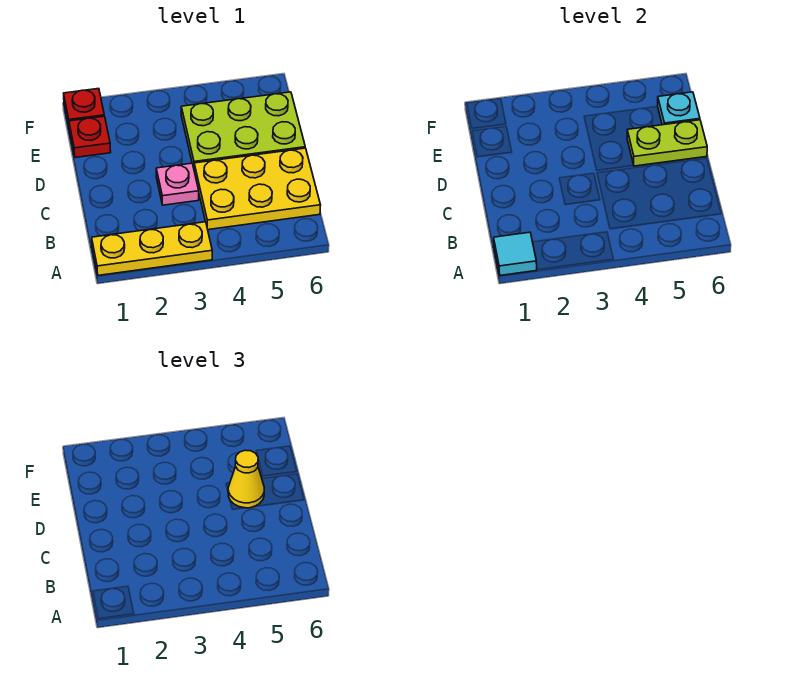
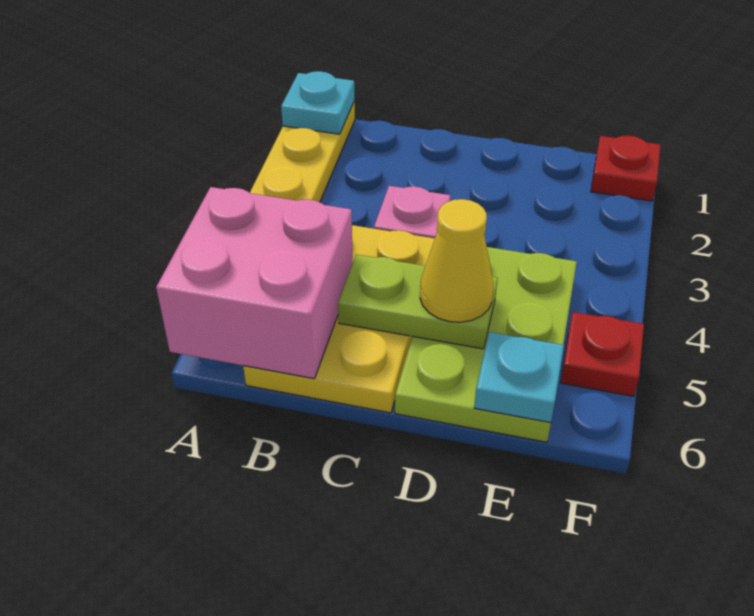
cyan 1x1 tile [494,232,537,275] -> cyan 1x1 plate [281,71,354,134]
none -> pink 2x2 brick [156,187,353,379]
lime 1x2 plate [627,120,707,166] -> lime 1x2 plate turned to [338,254,498,349]
red 1x1 plate [69,116,111,158] -> red 1x1 plate moved to [561,312,644,396]

